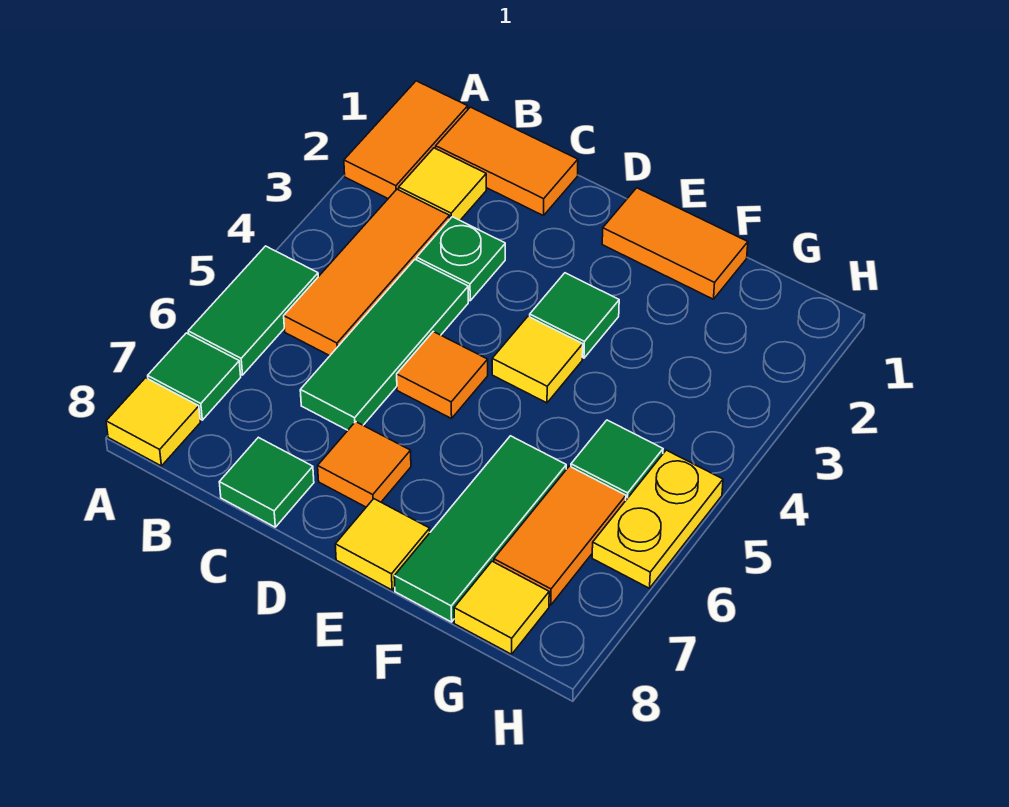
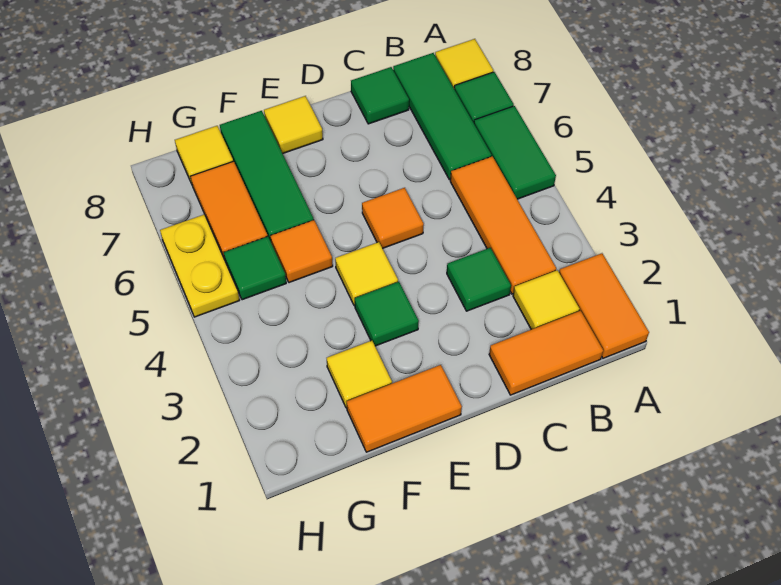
green 1x1 plate [417,217,505,301] -> green 1x1 tile [447,248,511,311]
green 1x3 tile [300,260,468,430] -> green 1x3 tile moved to [393,53,491,180]
orange 1x1 tile [318,422,411,507] -> orange 1x1 tile moved to [271,220,333,283]
none -> yellow 1x1 tile [327,341,392,408]

